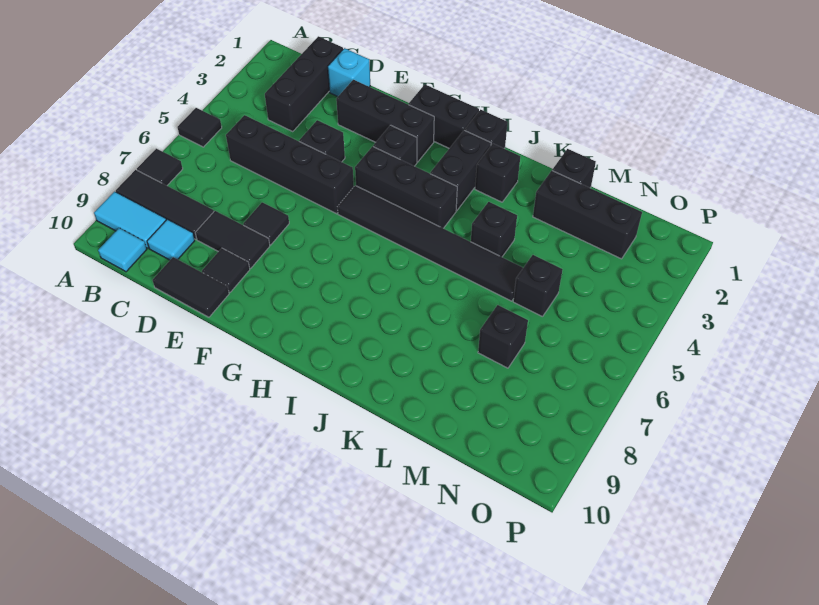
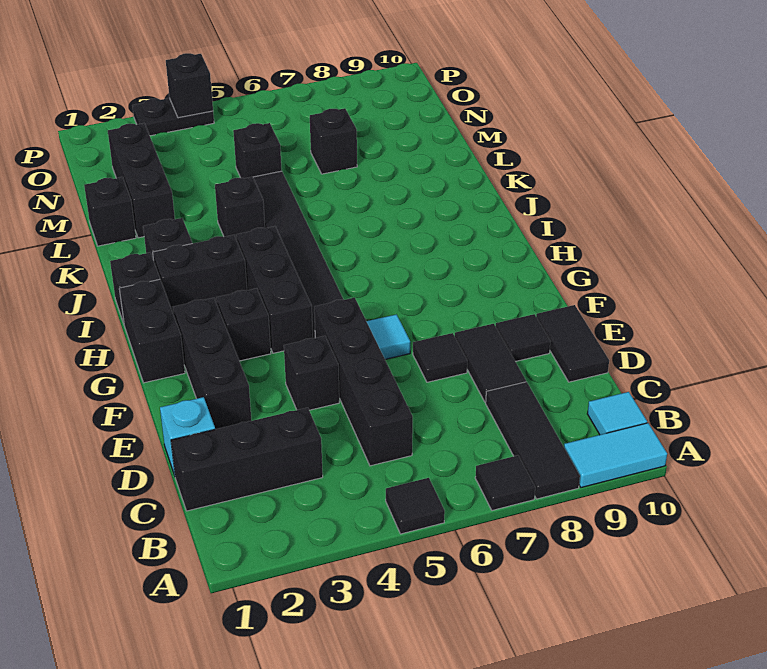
cyan 1x2 tile [94,192,166,248] -> cyan 1x2 tile turned to [564,423,667,488]
cyan 1x1 tile [147,219,195,260] -> cyan 1x1 tile moved to [366,314,410,359]
none -> black 1x2 plate [132,98,214,136]
none -> black 1x1 brick [166,53,213,118]

